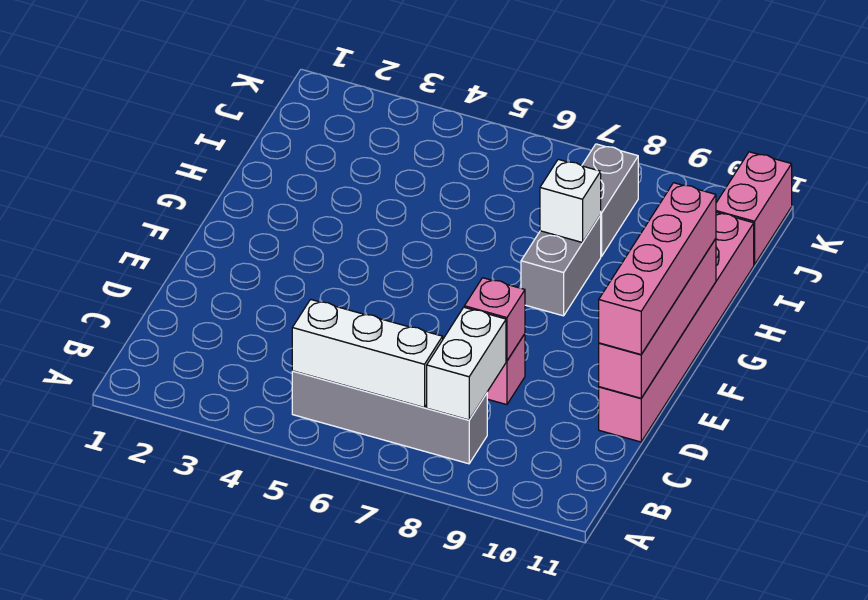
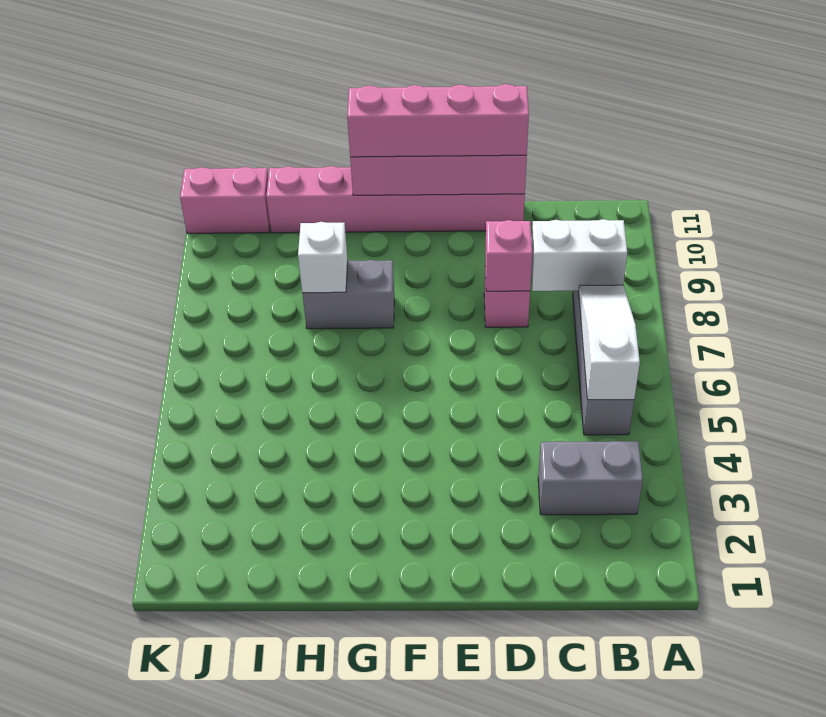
white 1x3 brick [292,299,443,408] -> white 1x3 slope [579,285,640,400]
grey 1x2 brick [582,144,638,257] -> grey 1x2 brick moved to [538,441,643,515]

